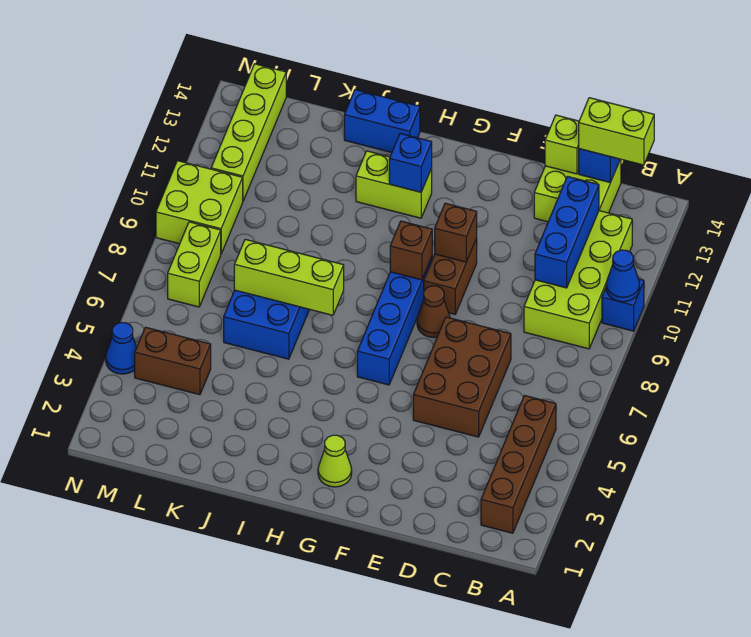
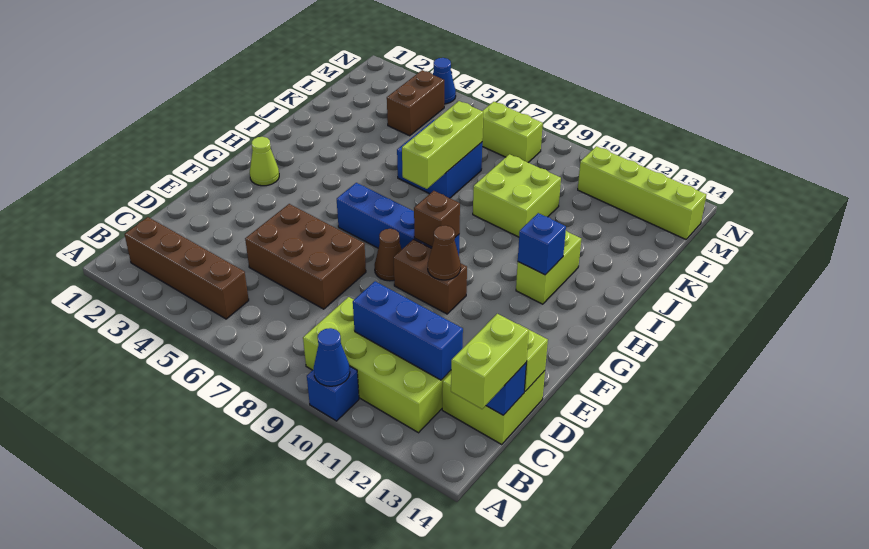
brown 1x1 brick [435,203,477,262] -> brown 1x1 cone [428,225,461,280]
blue 1x2 brick [344,90,420,153] -> none
lime 2x2 brick [156,161,243,254] -> lime 2x2 brick moved to [473,154,561,237]

